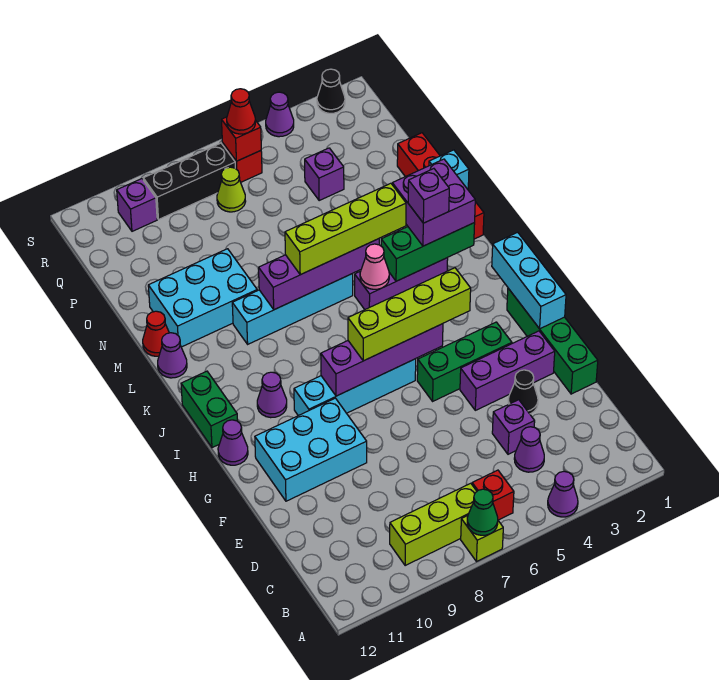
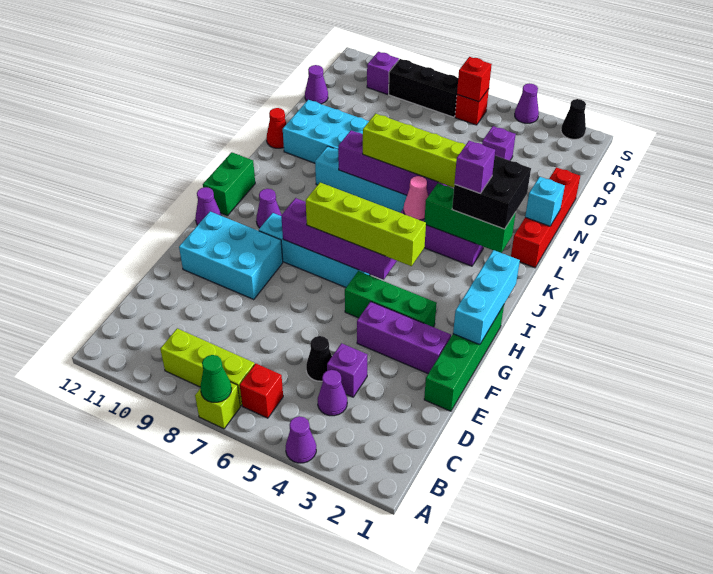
black 1x1 cone [508,370,538,414] -> black 1x1 cone moved to [306,336,332,381]
purple 2x2 brick [392,159,475,246] -> black 2x2 brick [452,156,531,229]
purple 1x1 cone [158,333,187,378] -> purple 1x1 cone moved to [305,65,328,104]
lime 1x1 cone [217,167,246,212] -> none
red 1x1 cone [227,89,255,134] -> none

